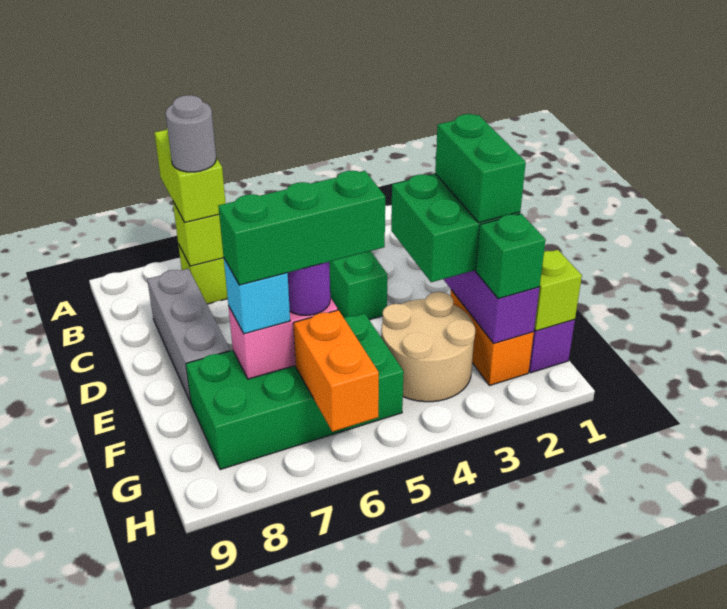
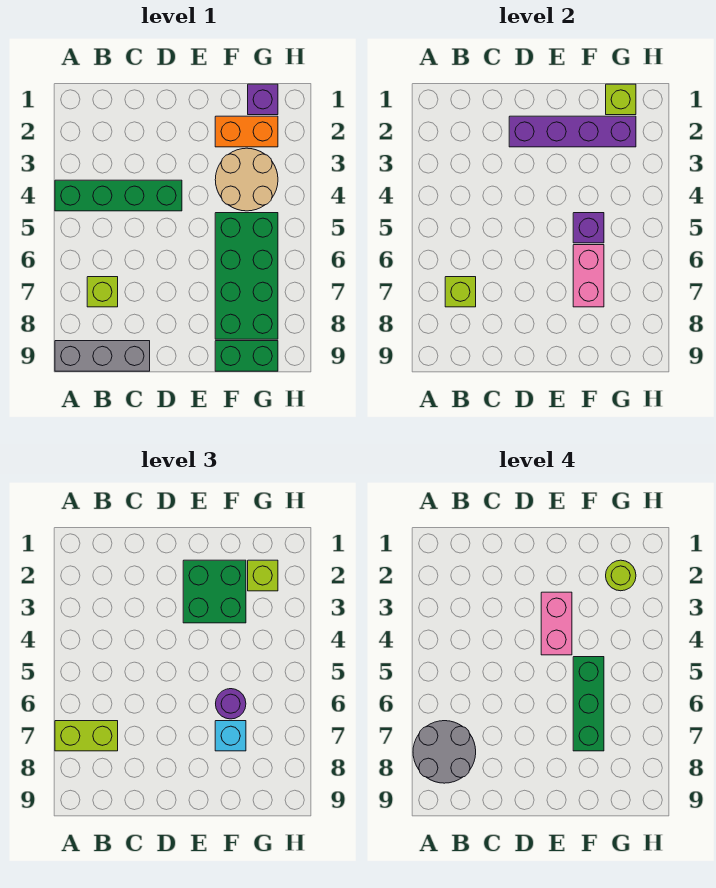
grey 1x1 round brick [166,95,216,172] -> grey 2x2 round brick [413,721,476,783]
grey 1x3 brick [147,269,230,403] -> grey 1x3 brick moved to [55,341,150,371]
green 1x2 brick [435,114,526,223] -> green 1x2 brick moved to [215,341,278,371]
none -> pink 1x2 brick [541,592,572,655]
none -> purple 1x1 brick [573,213,604,243]
green 1x1 brick [476,214,546,299] -> lime 1x1 brick [248,560,278,591]
none -> lime 1x1 round brick [606,560,636,591]
orange 1x2 brick [293,310,379,432] -> none

